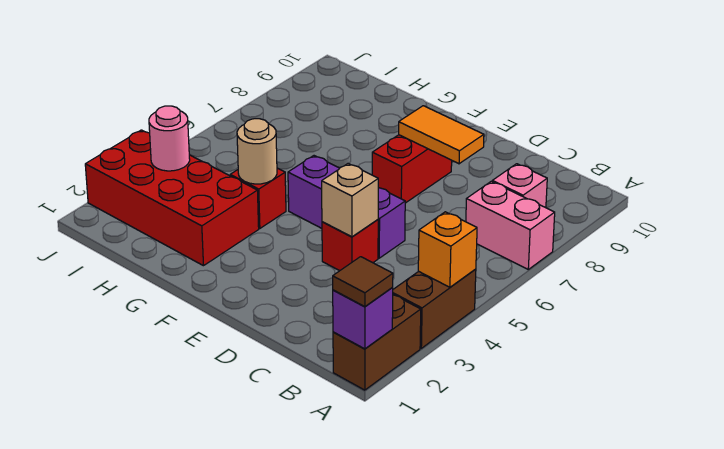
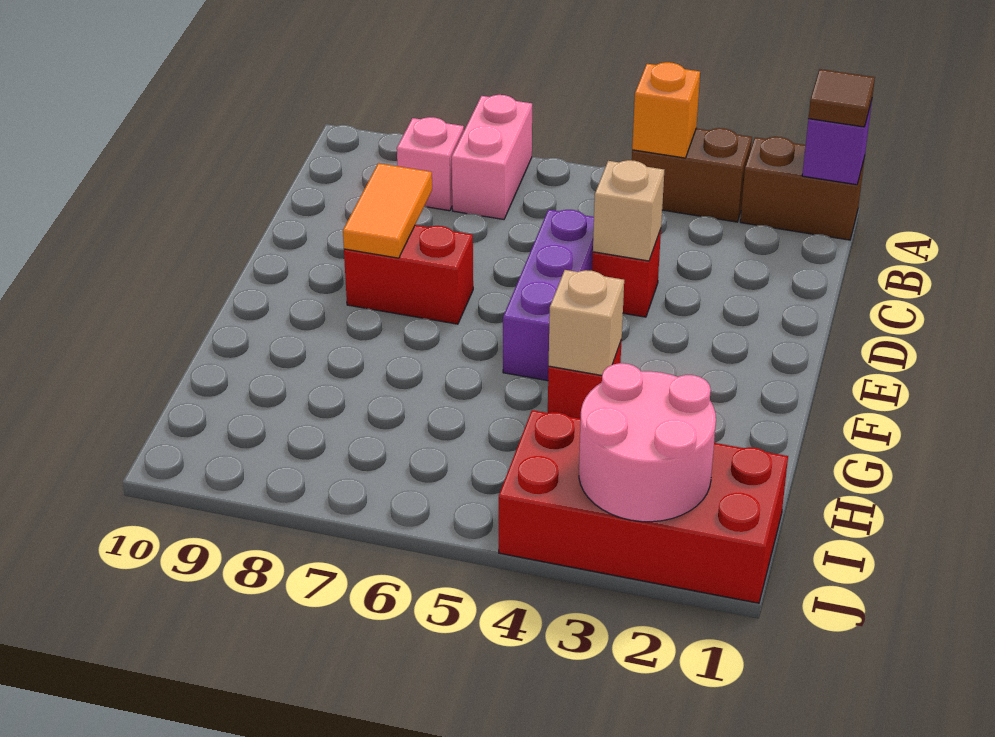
red 2x4 brick [85,130,259,266] -> red 2x4 brick turned to [499,410,788,603]
tan 1x1 round brick [237,119,277,184] -> tan 1x1 brick [549,270,624,375]
pink 1x1 round brick [149,106,190,171] -> pink 2x2 round brick [579,363,716,522]

